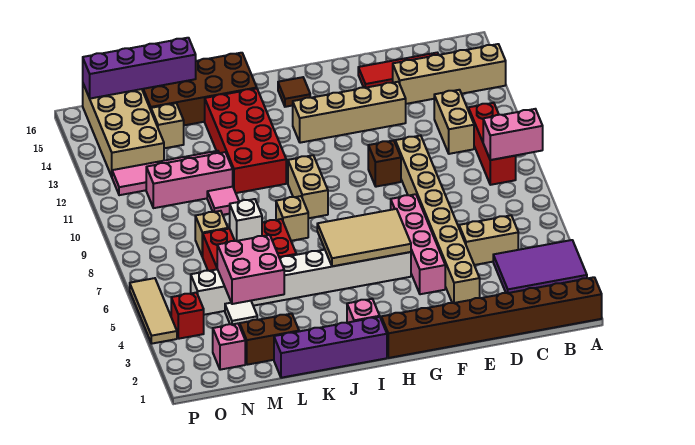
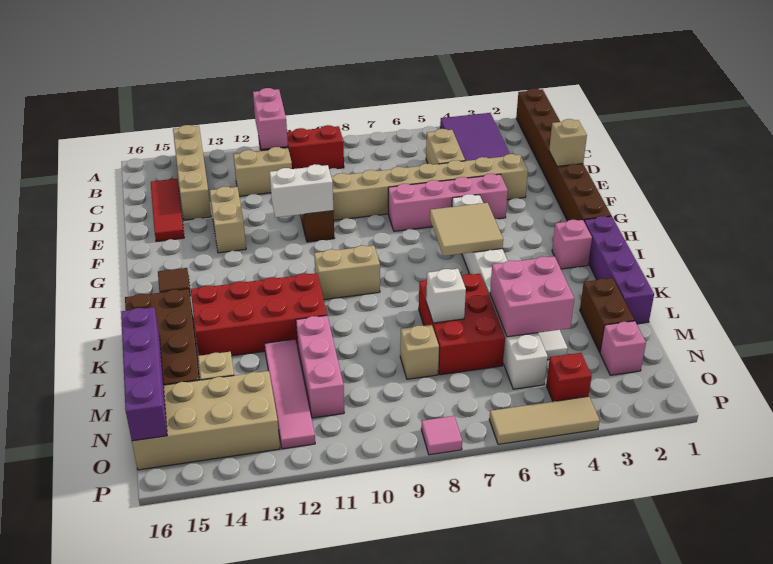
pink 1x2 brick [483,109,543,160] -> pink 1x2 brick moved to [253,88,288,149]
tan 1x4 brick [293,82,406,143] -> tan 1x2 brick [210,186,246,253]
none -> white 1x2 brick [270,164,334,217]
tan 2x3 tile [317,209,411,266] -> tan 2x2 tile [430,203,503,256]
tan 1x1 brick [276,196,308,241] -> tan 1x1 brick moved to [549,119,587,166]
pink 1x1 tile [207,187,239,215] -> pink 1x1 tile moved to [421,416,462,455]

